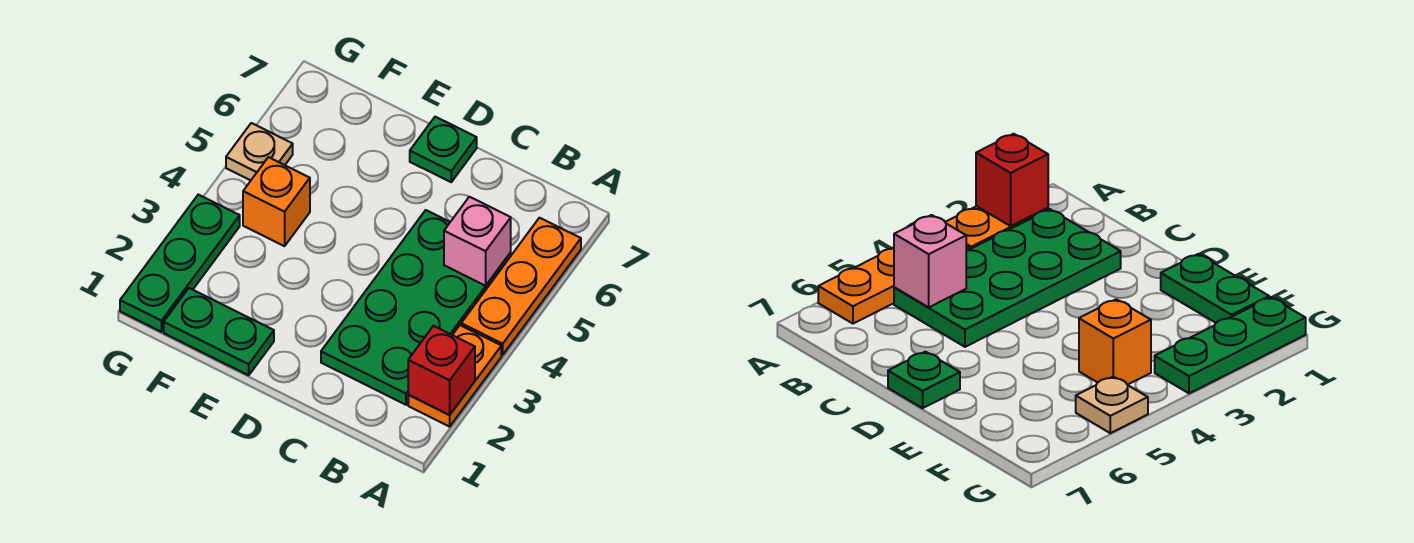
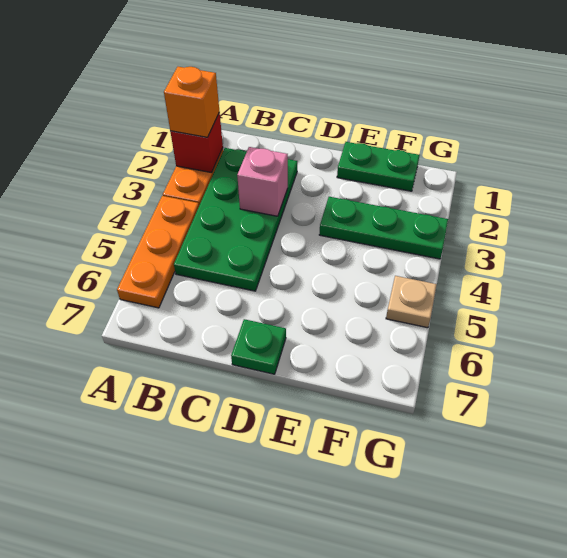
pink 1x1 brick [444,197,511,286] -> pink 1x1 brick moved to [237,147,288,216]
orange 1x1 brick [243,157,310,246] -> orange 1x1 brick moved to [164,67,219,137]
green 1x3 plate [120,195,240,332] -> green 1x3 plate turned to [319,197,448,259]

